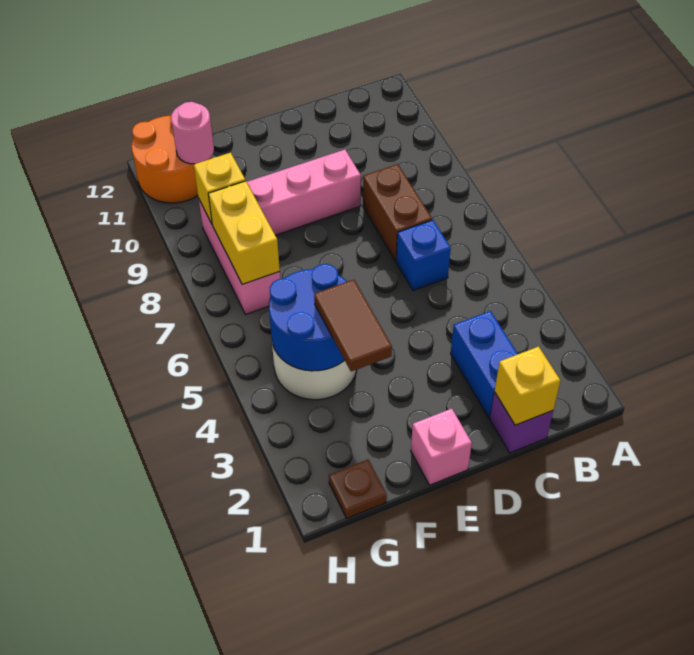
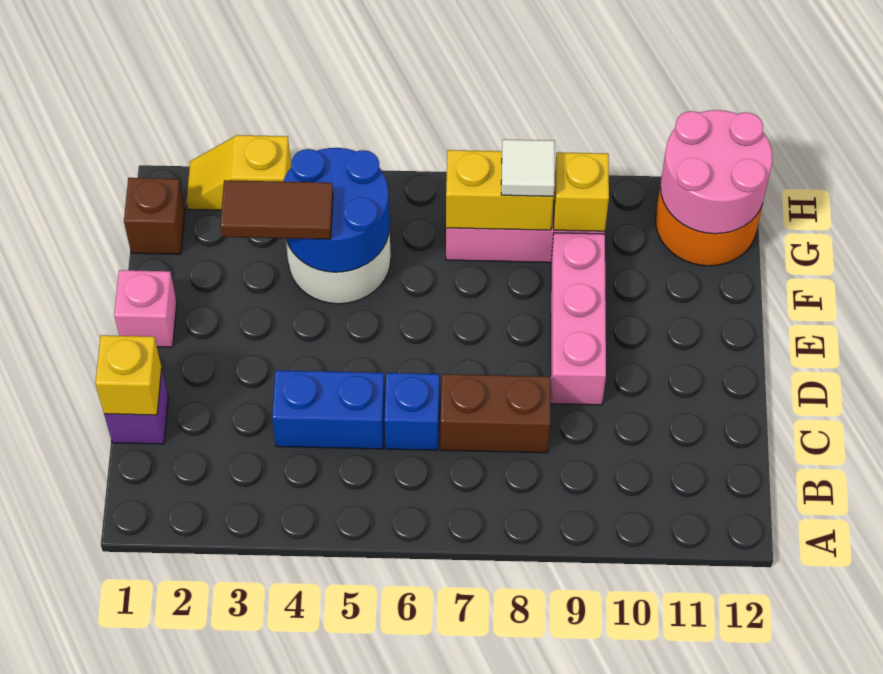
blue 1x2 brick [451,311,518,418] -> blue 1x2 brick moved to [272,370,385,449]
brown 1x1 plate [329,460,387,518] -> brown 1x1 brick [124,178,185,254]
none -> white 1x1 tile [501,139,555,196]
pink 1x1 round brick [171,102,214,164] -> pink 2x2 round brick [661,110,772,234]
none -> yellow 1x2 slope [186,135,291,210]

